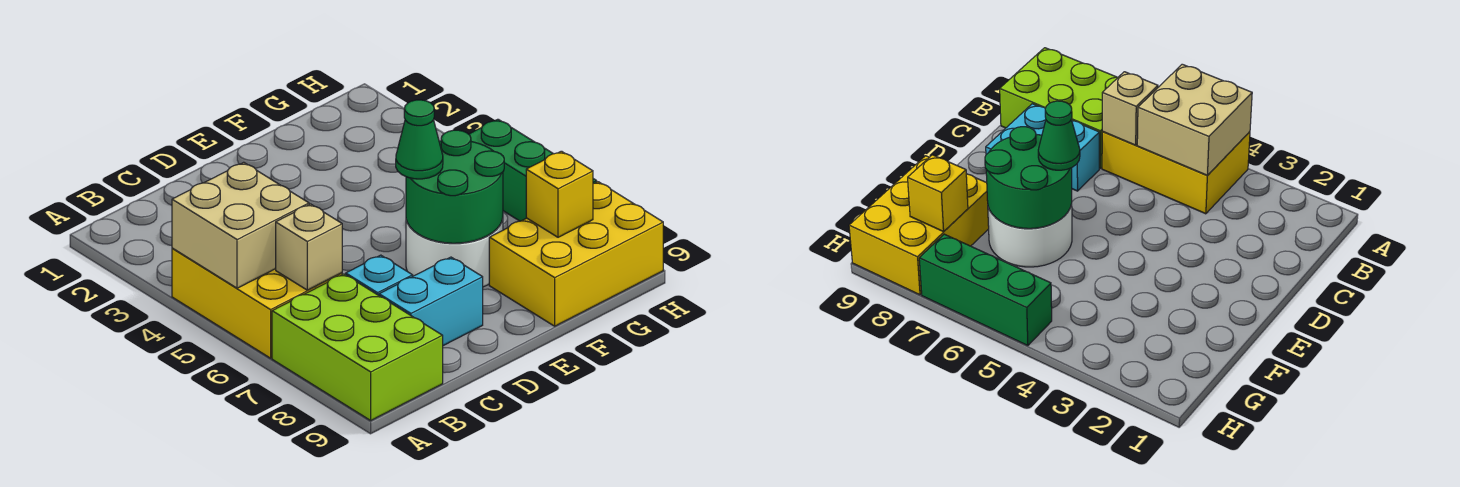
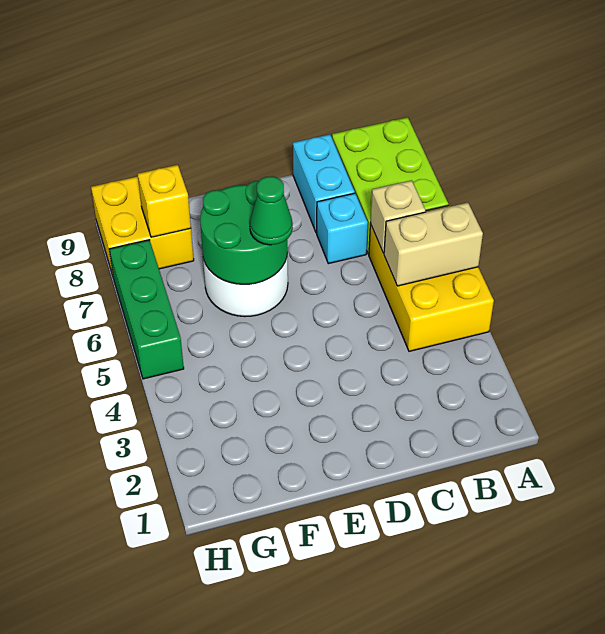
tan 2x2 brick [172,162,309,288] -> tan 1x2 brick [384,203,483,286]
cyan 1x2 brick [379,257,483,346] -> cyan 1x2 brick turned to [293,134,355,233]
yellow 2x3 brick [489,182,663,326] -> yellow 2x2 brick [91,176,194,278]

